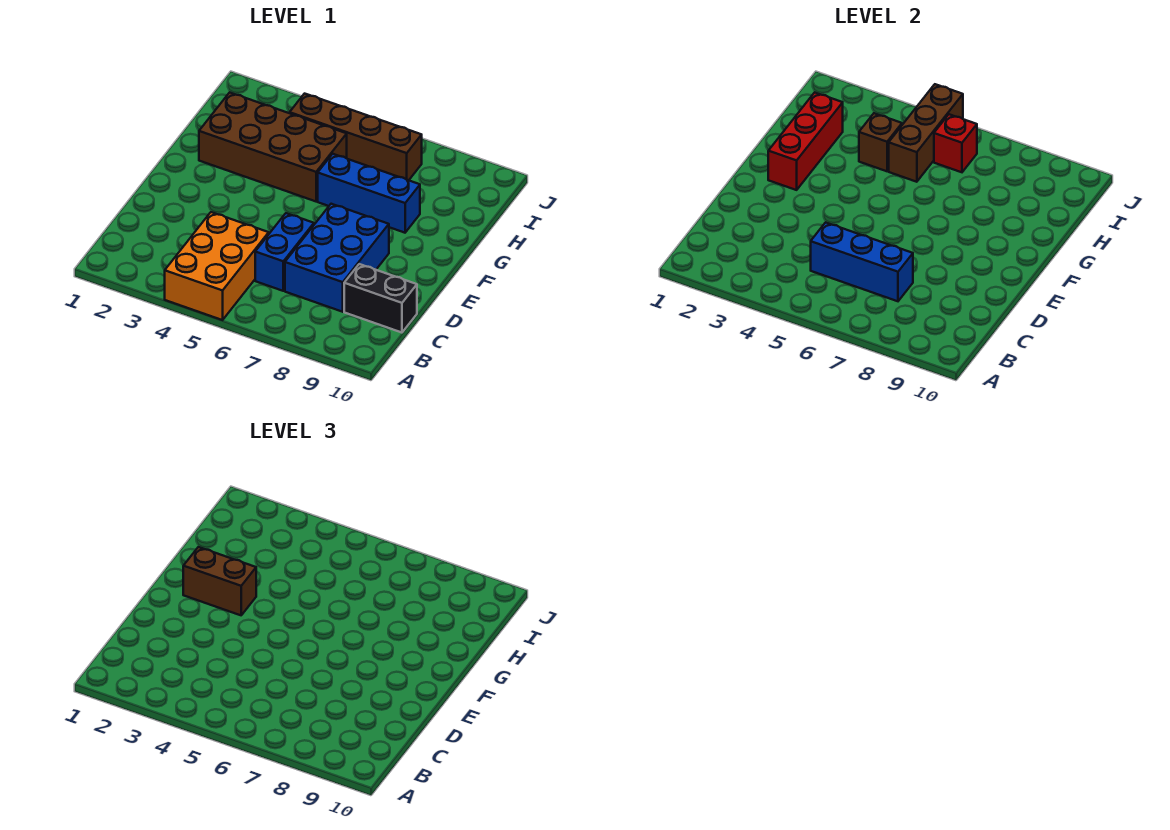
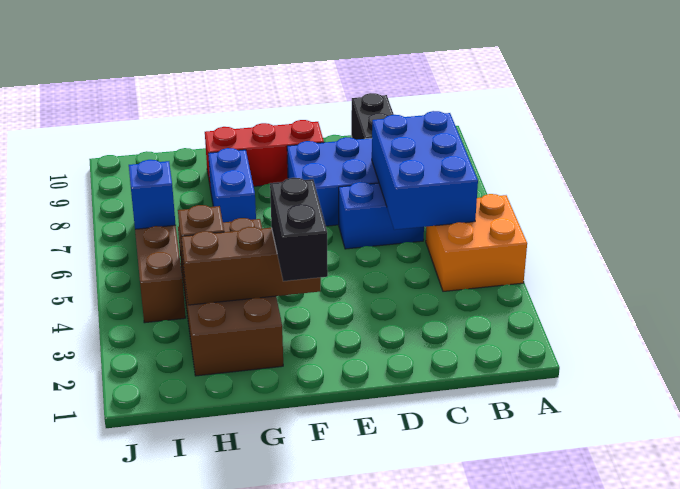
orange 2x3 brick [165,212,269,320] -> orange 2x2 brick [426,194,527,291]
blue 1x3 brick [811,222,913,301] -> blue 2x3 brick [372,111,478,230]
red 1x3 brick [768,92,843,190] -> red 1x3 brick moved to [205,120,324,189]
brown 1x2 brick [183,547,256,615] -> black 1x2 brick [270,178,328,281]
blue 1x3 brick [318,154,420,233] -> blue 1x2 brick [208,148,256,222]
brown 1x3 brick [889,84,963,182] -> brown 1x3 brick moved to [181,227,321,305]
red 1x1 brick [934,114,977,172] -> blue 1x1 brick [129,160,176,229]

